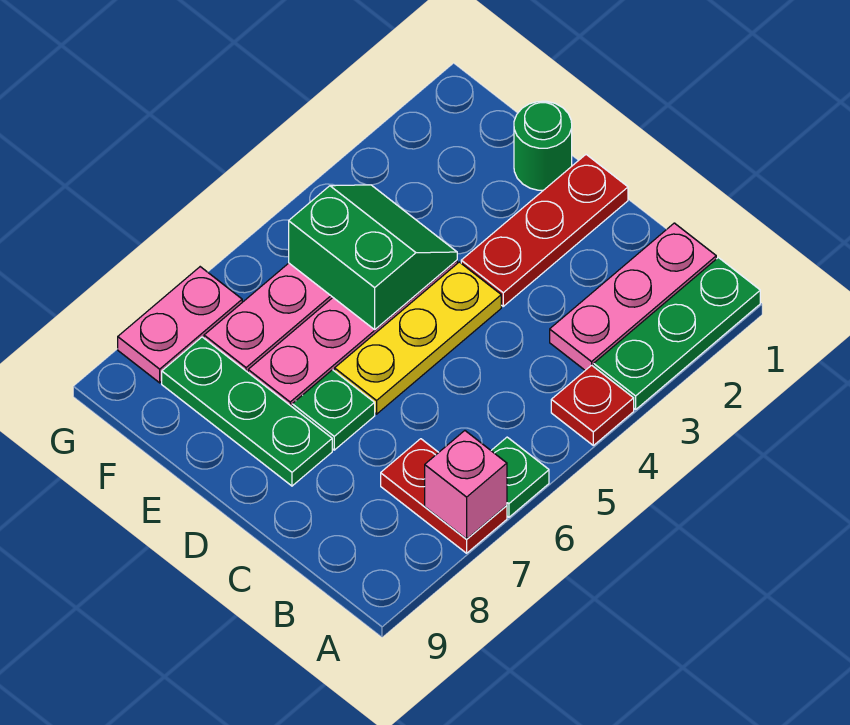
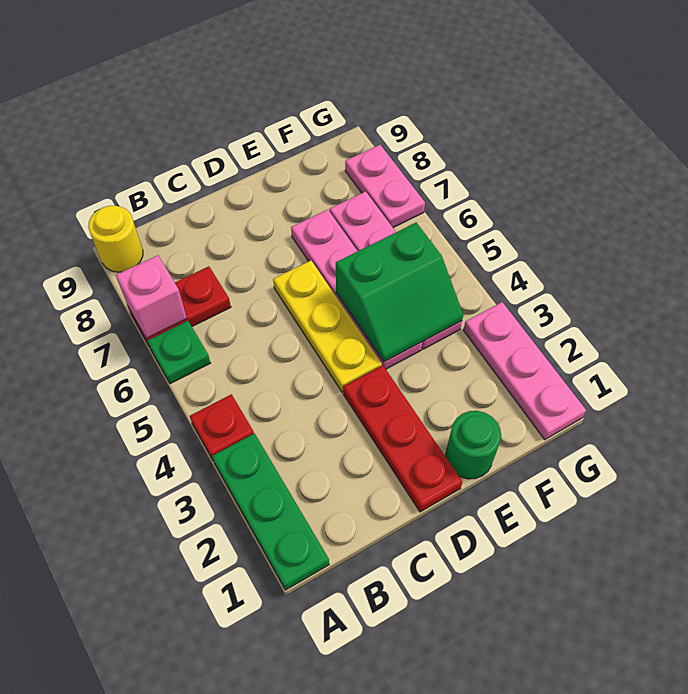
none -> yellow 1x1 round brick [88,206,143,272]
pink 1x3 plate [550,223,716,370] -> pink 1x3 plate moved to [463,302,586,440]
green 1x1 plate [292,370,375,450] -> none
green 1x3 plate [162,337,332,486] -> none

